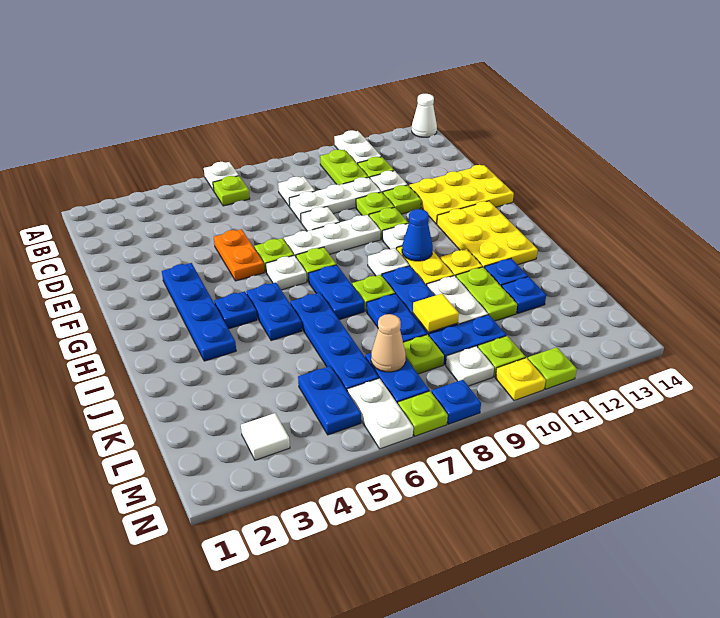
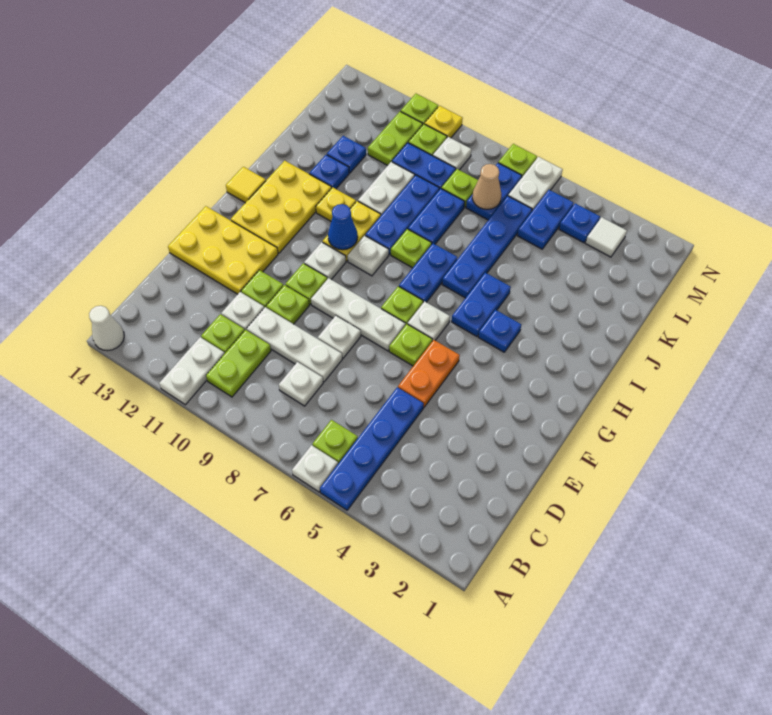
blue 1x4 plate [162,263,236,361] -> blue 1x4 plate moved to [320,387,424,510]
lime 1x2 plate [456,267,517,321] -> lime 1x2 plate moved to [368,111,423,165]
yellow 1x1 tile [413,294,459,333] -> yellow 1x1 tile moved to [226,167,266,203]
blue 1x1 plate [432,380,481,424] -> blue 1x1 plate moved to [559,203,600,243]

